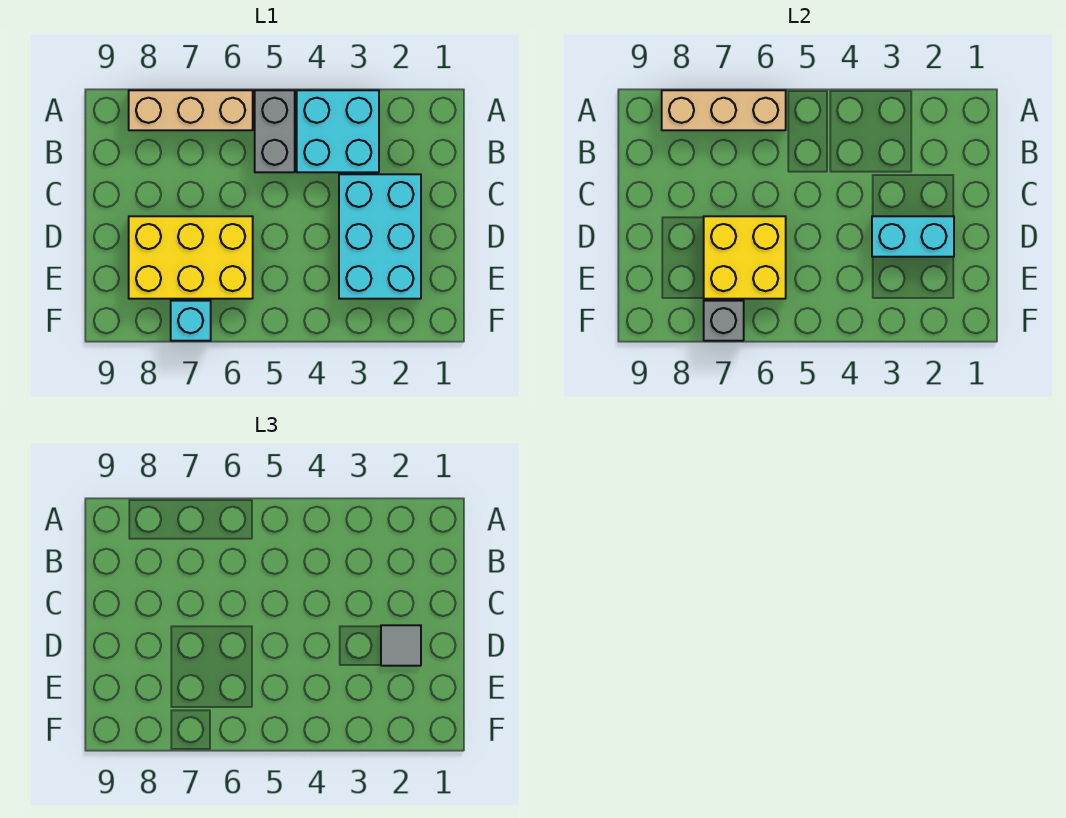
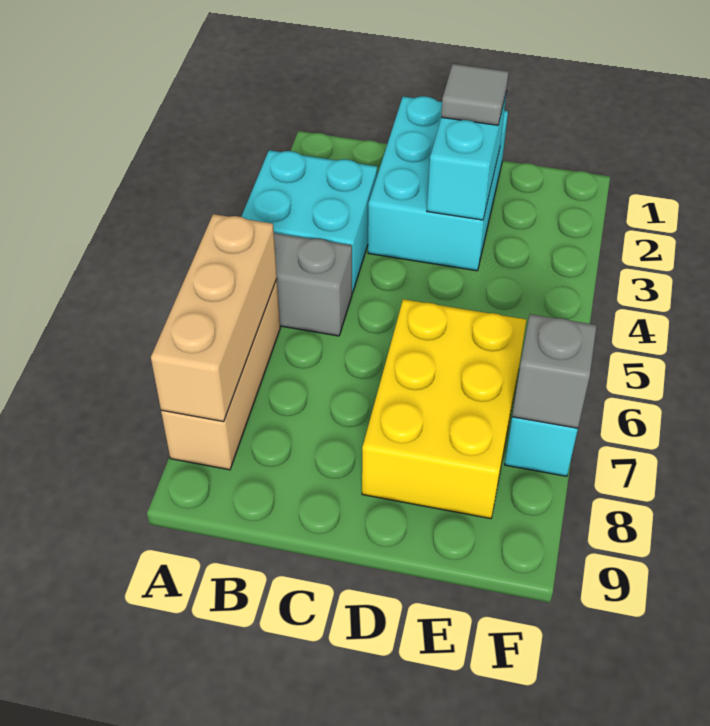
cyan 2x3 brick [339,174,421,299] -> cyan 2x3 brick turned to [368,96,508,271]
yellow 2x2 brick [704,216,786,299] -> none

